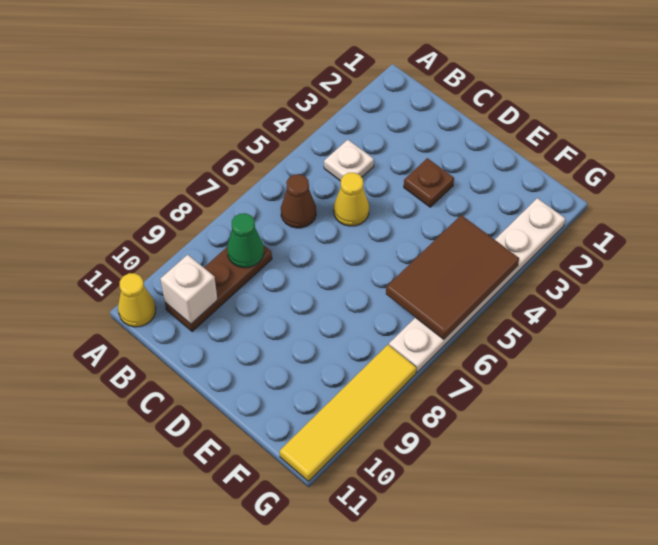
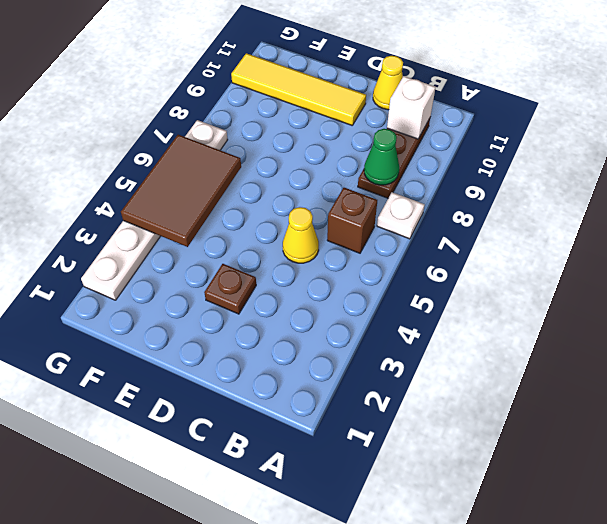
yellow 1x1 cone [118,273,156,327] -> yellow 1x1 cone moved to [373,56,403,110]
white 1x1 plate [324,140,374,181] -> white 1x1 plate moved to [377,192,425,239]
brown 1x1 cone [281,174,316,228] -> brown 1x1 brick [327,188,377,253]
yellow 1x4 tile [280,345,416,481] -> yellow 1x4 tile turned to [231,53,366,125]

